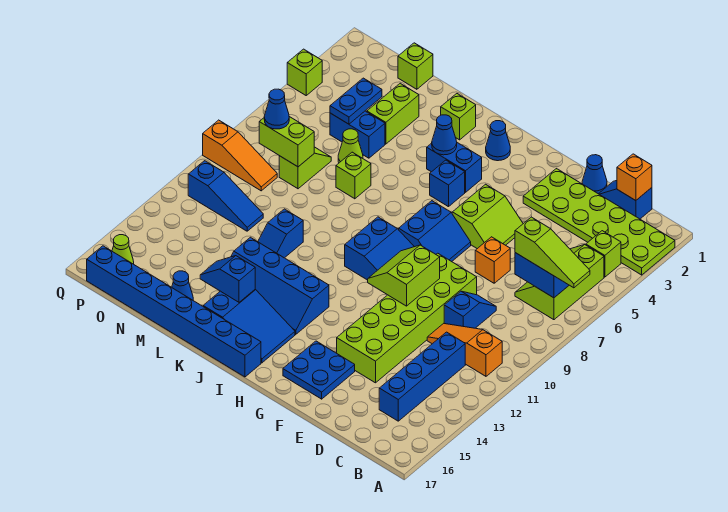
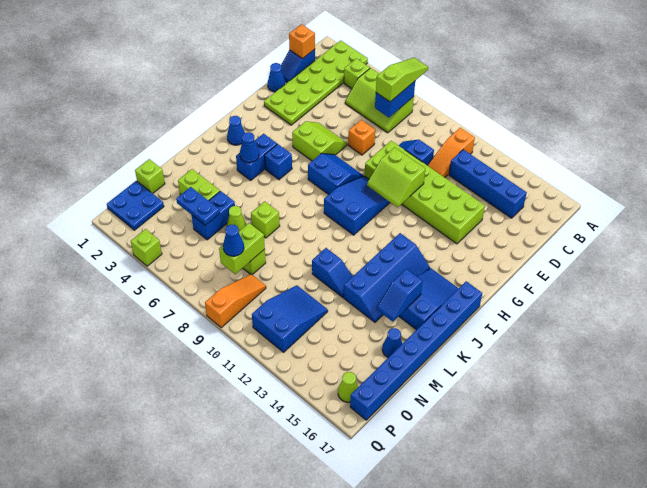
blue 2x2 plate [283,341,355,399] -> blue 2x2 plate moved to [107,181,164,230]
lime 1x1 brick [441,94,476,140] -> none
blue 1x3 slope [188,161,263,231] -> blue 2x3 slope [252,285,328,352]

